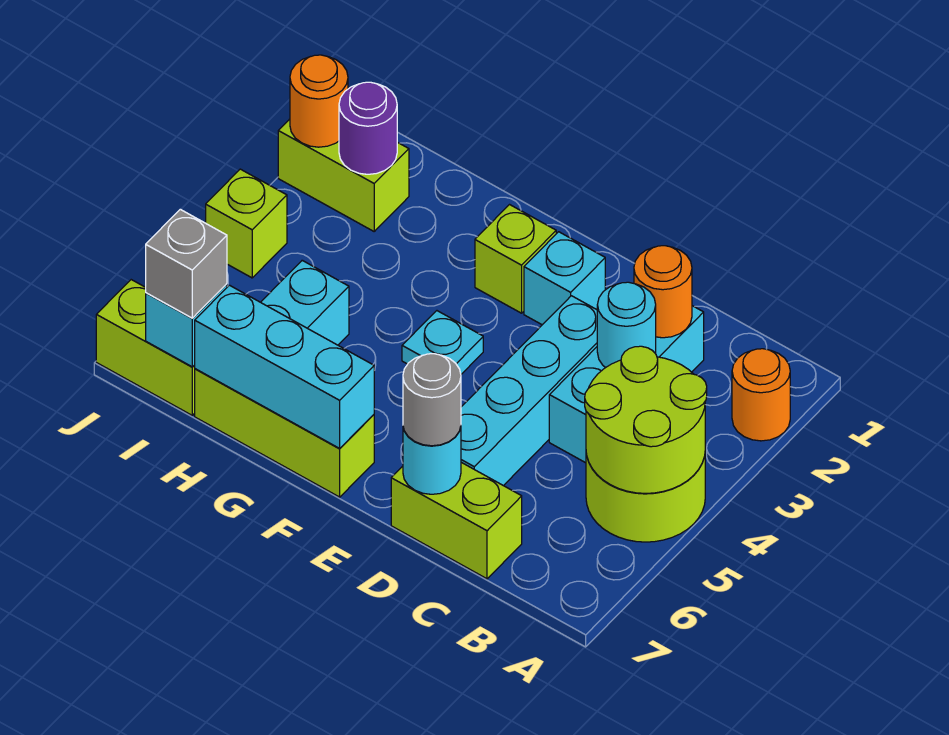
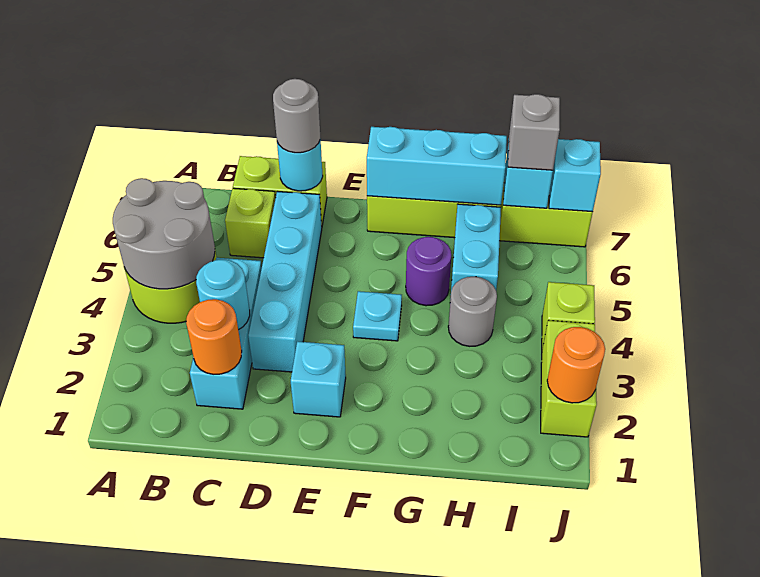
orange 1x1 round brick [732,349,790,441] -> none
lime 2x2 round brick [585,346,707,493] -> grey 2x2 round brick [113,178,215,289]
lime 1x1 brick [475,205,556,313] -> lime 1x1 brick moved to [225,188,276,258]
none -> grey 1x1 round brick [448,277,497,346]
lime 1x2 brick [278,119,409,231] -> lime 1x2 brick turned to [541,320,597,437]
purple 1x1 round brick [339,82,397,174] -> purple 1x1 round brick moved to [406,237,451,306]
none -> cyan 1x1 brick [549,139,601,212]

